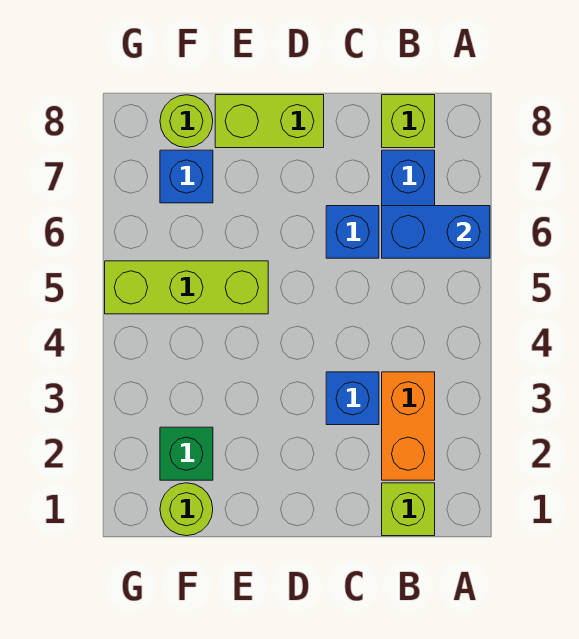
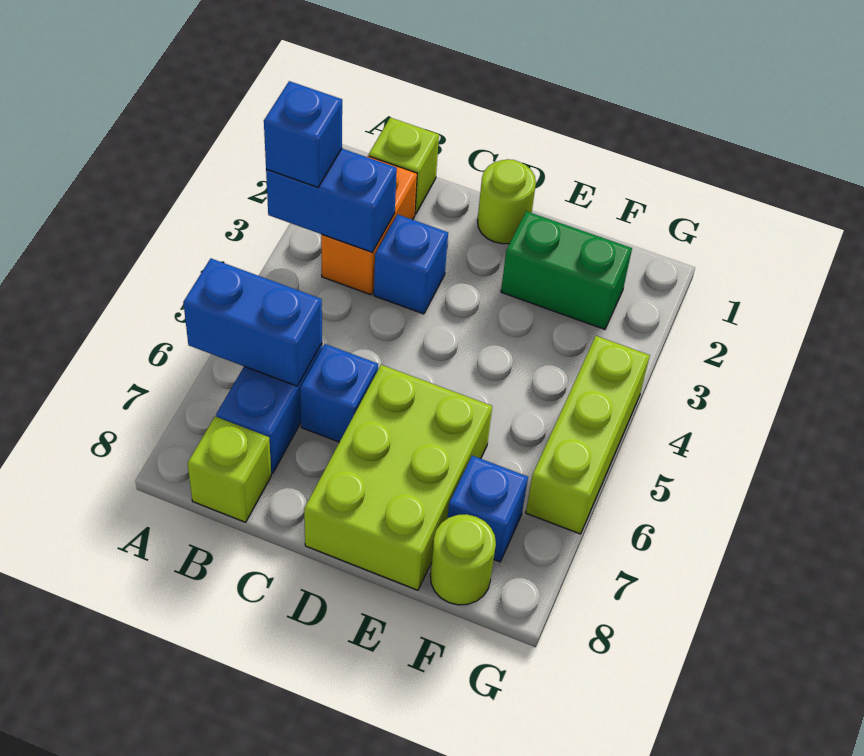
none -> blue 1x2 brick [266,149,397,252]
none -> blue 1x1 brick [264,81,342,187]
lime 1x2 brick [215,95,324,148] -> lime 2x3 brick [304,365,492,590]
lime 1x3 brick [105,261,268,314] -> lime 1x3 brick turned to [526,336,650,534]
lime 1x1 round brick [160,483,213,536] -> lime 1x1 round brick moved to [477,159,536,244]
green 1x1 brick [160,427,213,480] -> green 1x2 brick [501,211,632,329]

